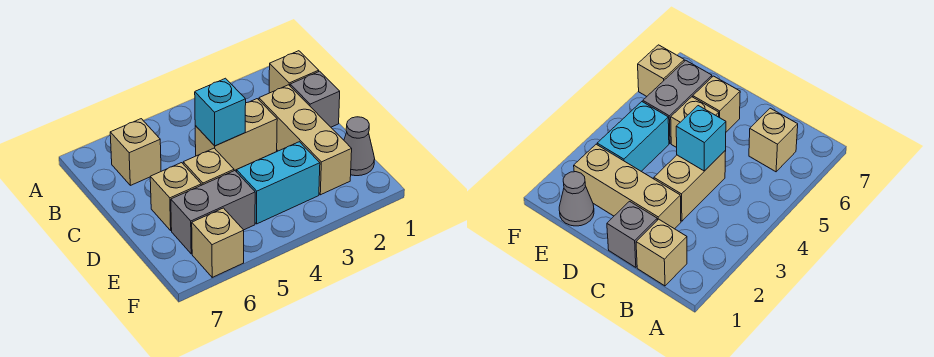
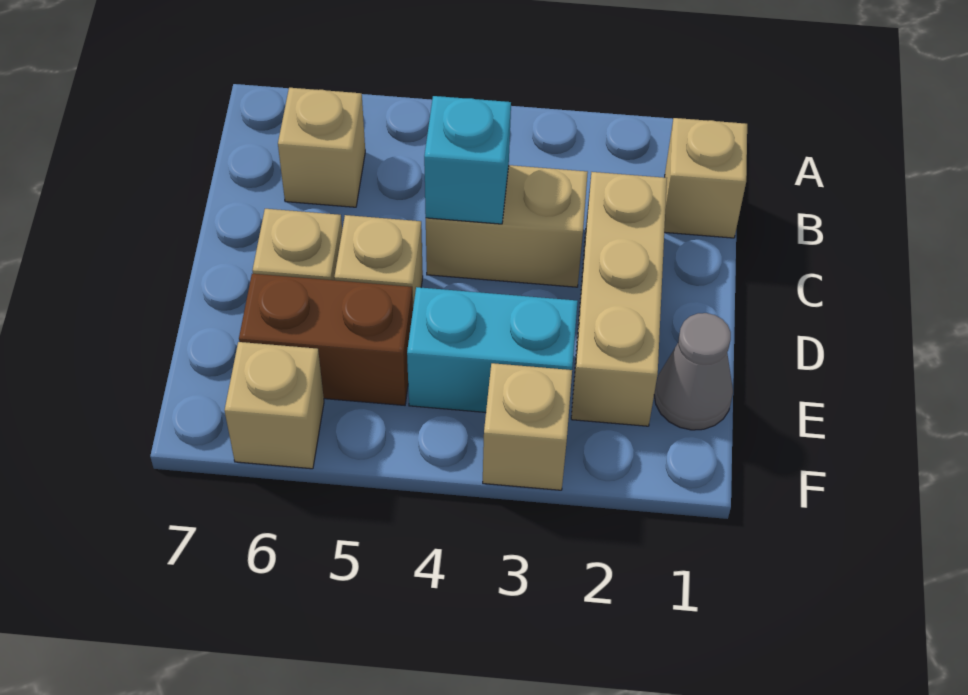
grey 1x1 brick [290,71,340,127] -> none
grey 1x2 brick [171,170,255,254] -> brown 1x2 brick [239,274,413,405]
none -> tan 1x1 brick [483,363,572,490]

